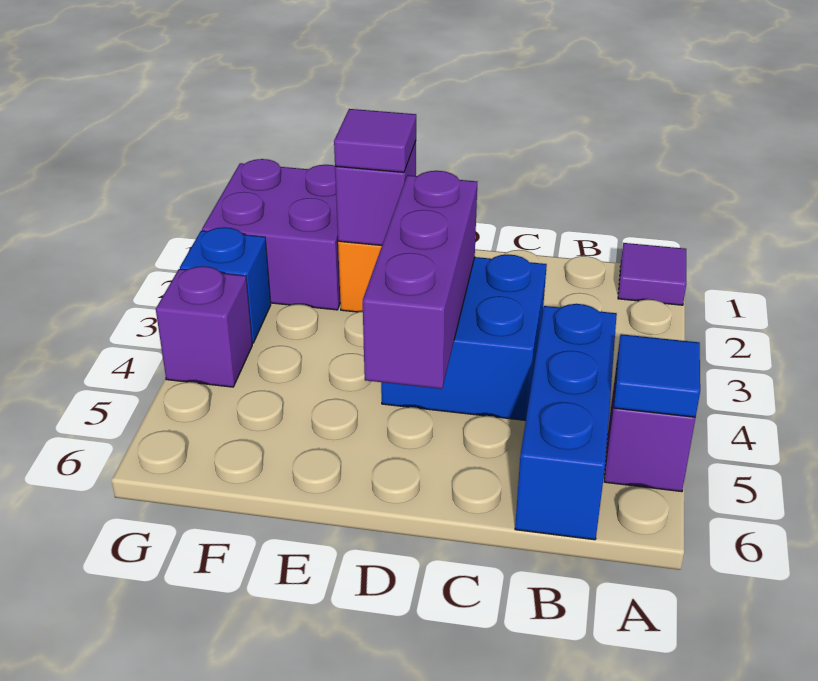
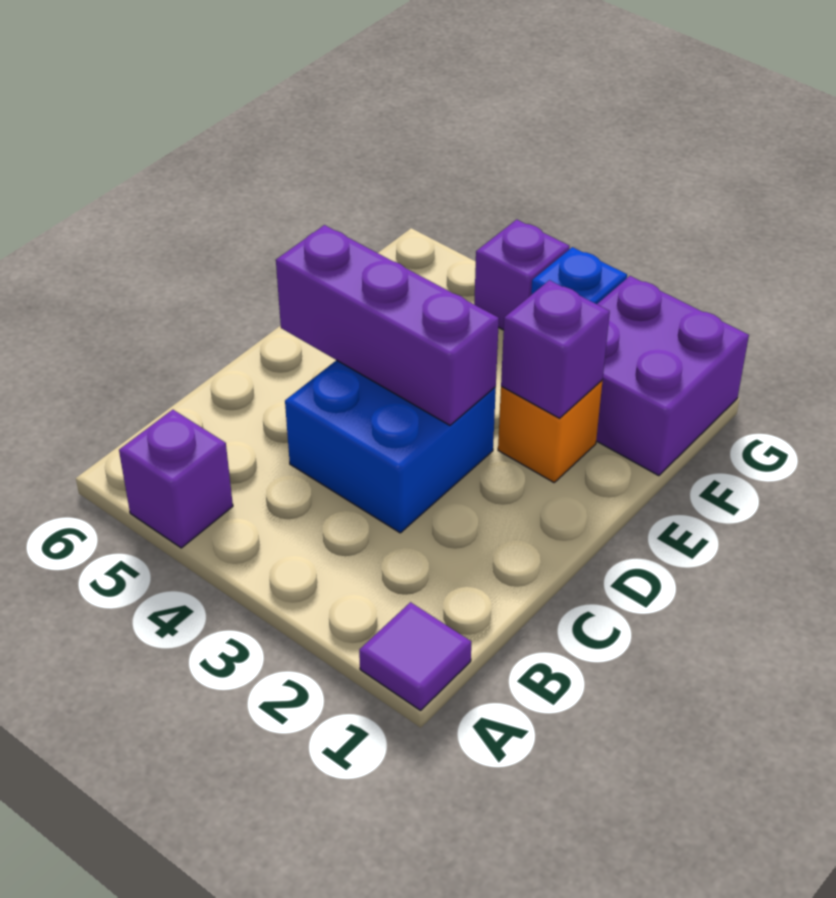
blue 1x1 tile [614,334,700,417] -> none
blue 1x3 brick [515,304,617,540] -> none
purple 1x1 tile [334,109,416,172] -> none

